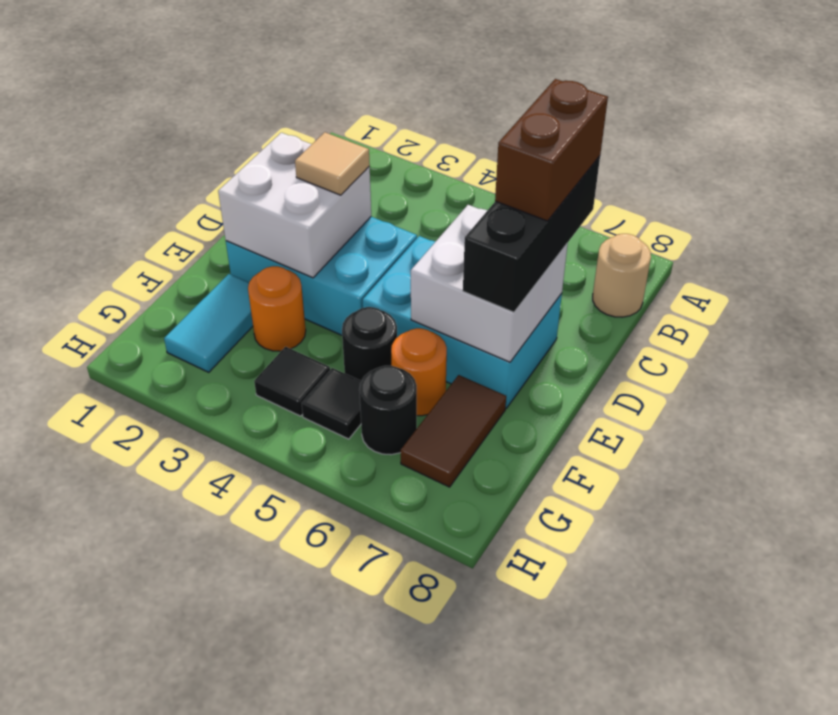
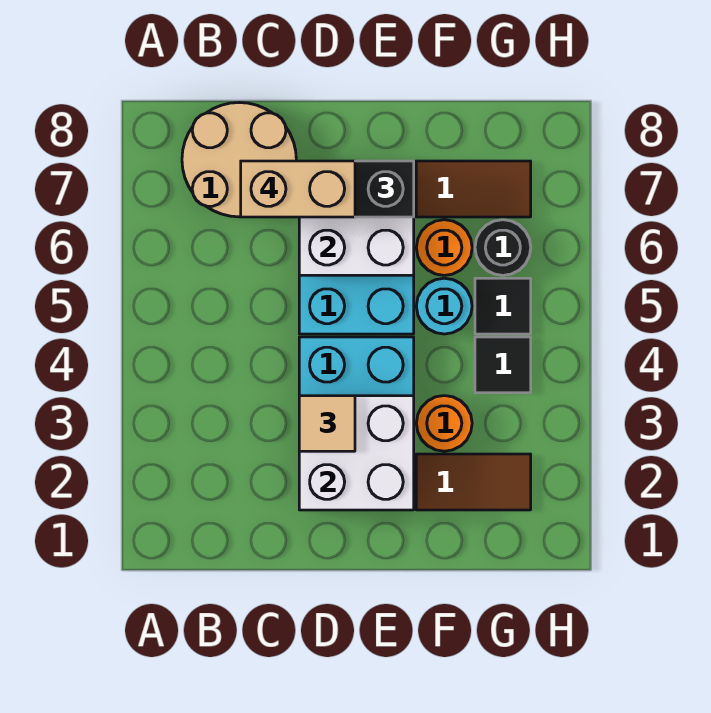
tan 1x1 round brick [593,234,651,317] -> tan 2x2 round brick [182,103,296,217]
brown 1x2 brick [495,79,608,221] -> tan 1x2 brick [241,161,355,217]
cyan 1x2 tile [164,274,253,372] -> brown 1x2 tile [416,454,531,510]
black 1x1 round brick [342,307,397,381] -> cyan 1x1 round brick [416,278,472,334]

